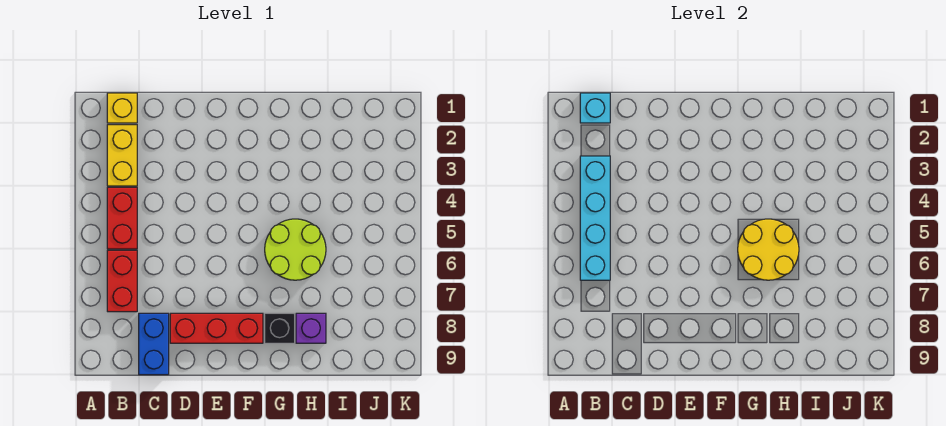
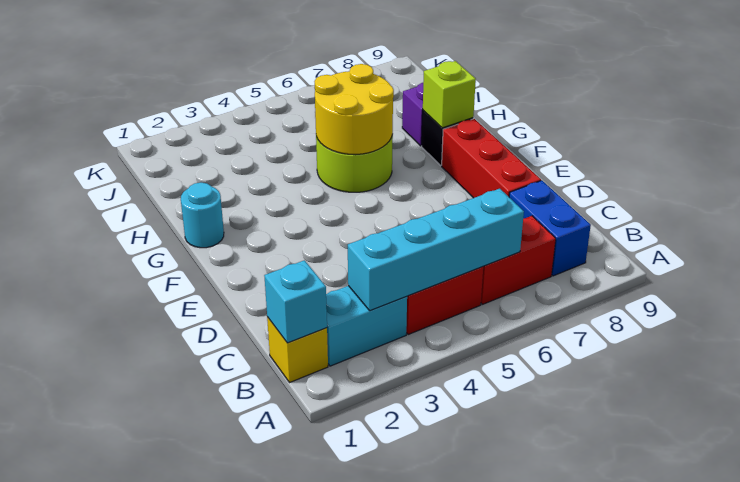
yellow 1x2 brick [107,125,137,186] -> cyan 1x2 brick [326,286,407,366]
blue 1x2 brick [139,313,169,375] -> blue 1x2 brick turned to [509,181,591,276]
none -> cyan 1x1 round brick [181,183,224,248]
none -> lime 1x1 brick [423,61,476,128]

